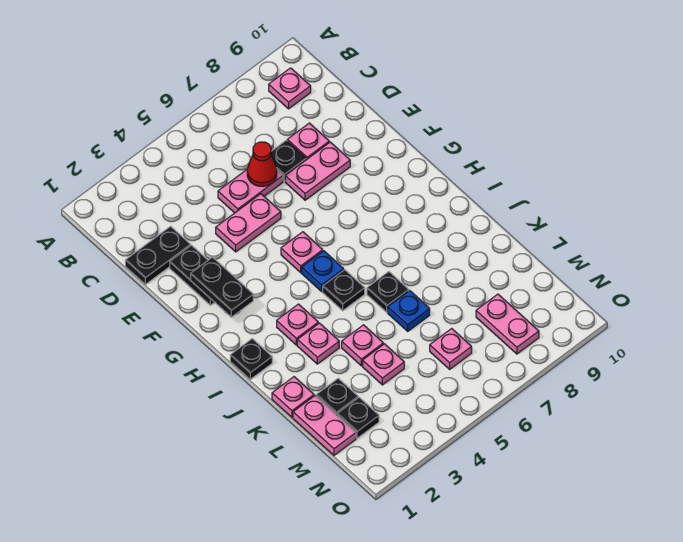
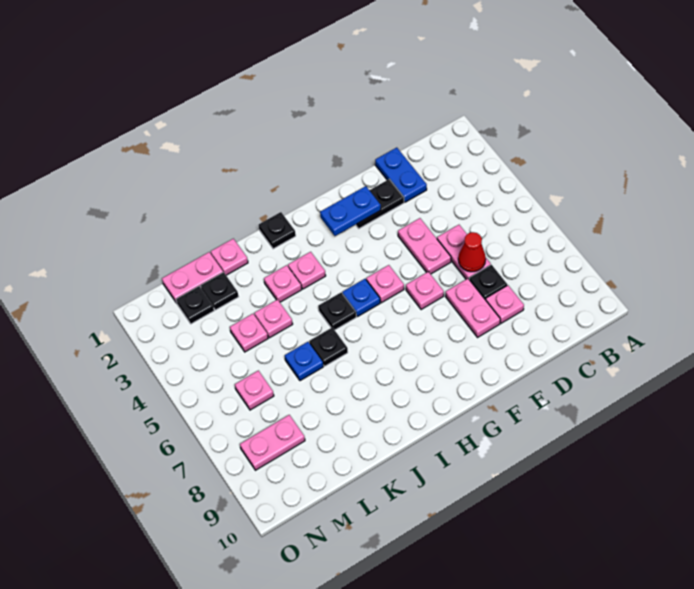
pink 1x1 plate [269,68,311,109] -> pink 1x1 plate moved to [406,272,444,310]
black 1x2 plate [125,226,191,284] -> blue 1x2 plate [375,148,427,202]
black 1x2 plate [191,257,253,317] -> blue 1x2 plate [320,186,381,236]

